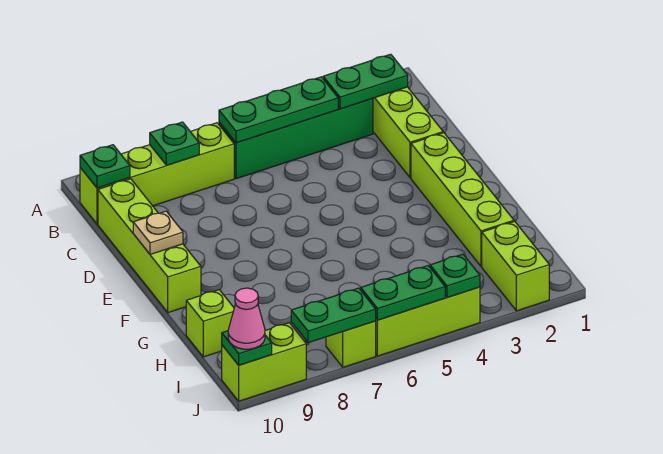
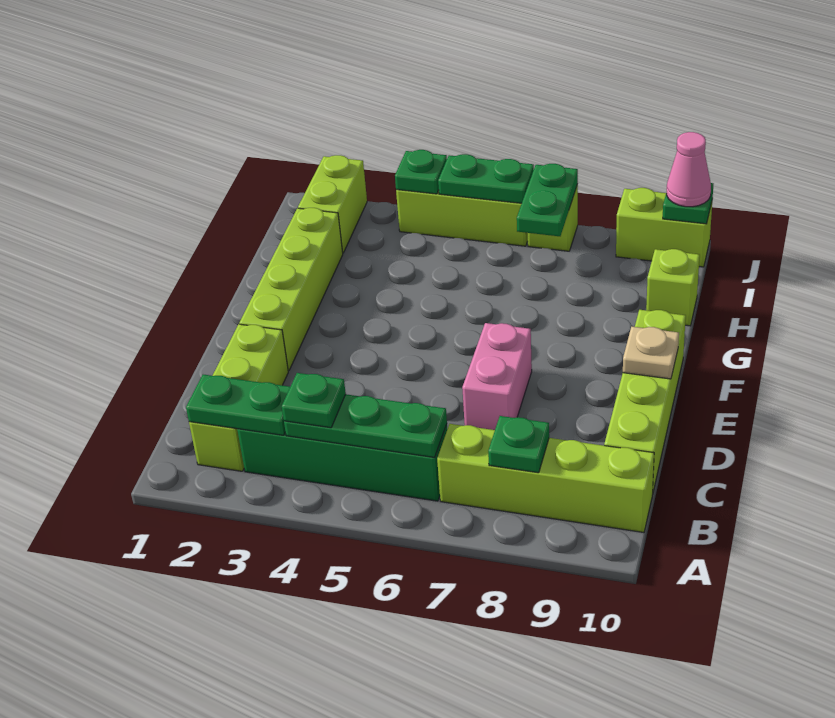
green 1x1 plate [80,145,130,188] -> green 1x1 plate moved to [282,373,346,428]
none -> pink 1x2 brick [462,323,532,430]
green 1x2 plate [291,288,376,343] -> green 1x2 plate turned to [517,164,578,236]

